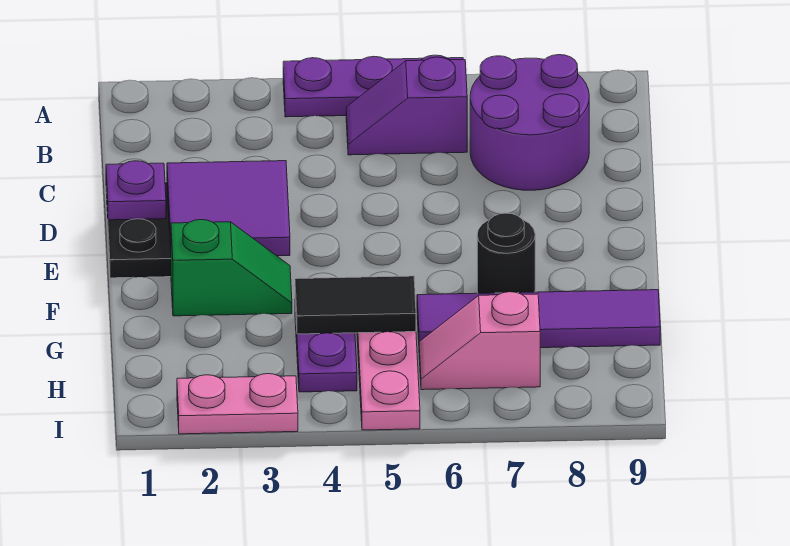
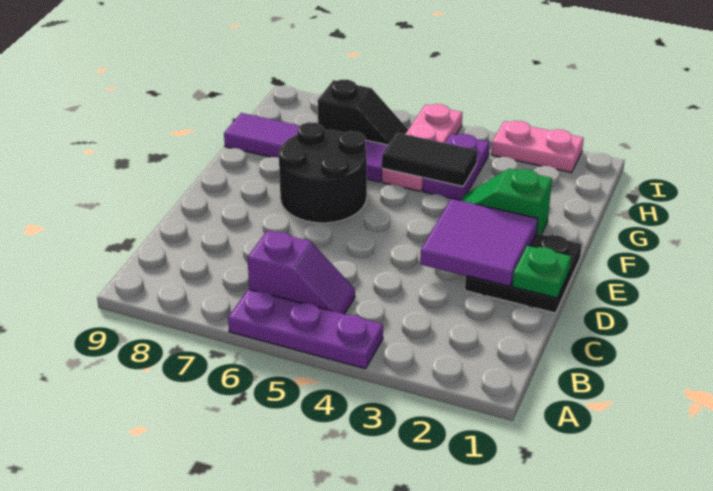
purple 2x2 round brick [470,55,589,190] -> none
purple 1x1 plate [106,161,166,220] -> green 1x1 plate [512,246,571,298]
black 1x1 round brick [477,213,535,293] -> black 2x2 round brick [279,122,367,223]
pink 1x2 slope [419,292,540,390] -> black 1x2 slope [318,80,408,145]

